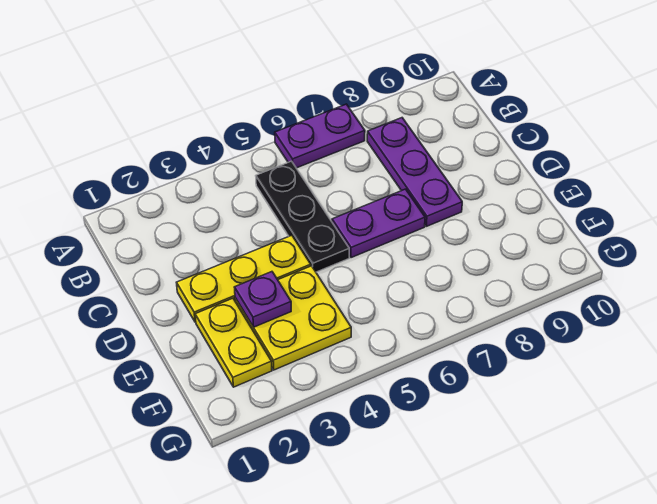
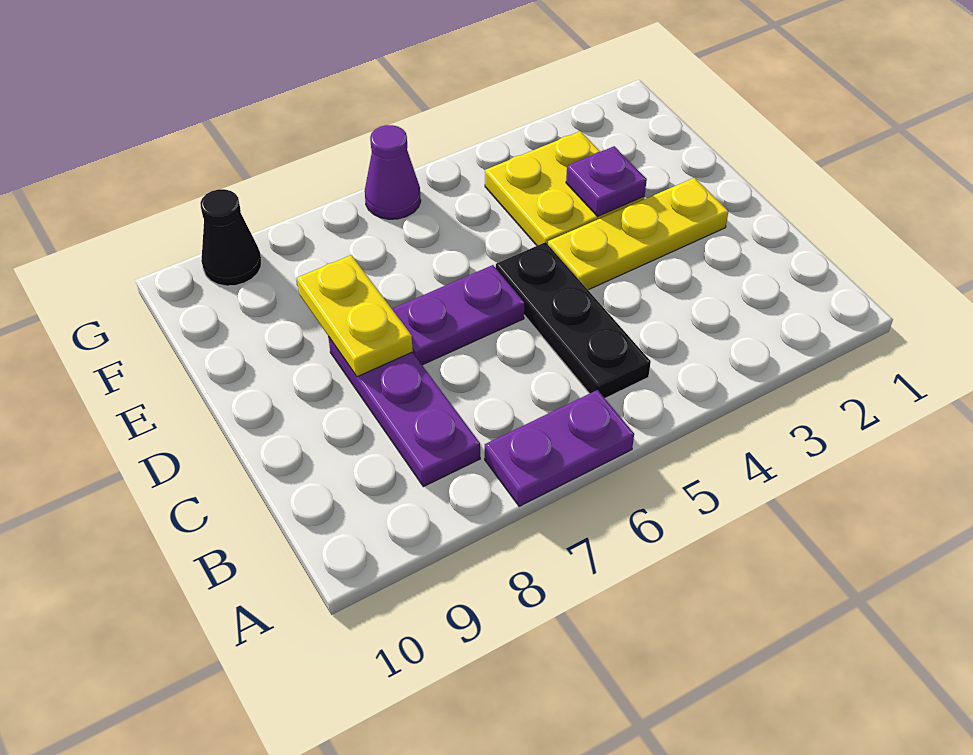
yellow 1x2 plate [195,298,272,387] -> yellow 1x2 plate moved to [297,255,413,377]
none -> purple 1x1 cone [365,125,421,219]
none -> black 1x1 cone [200,189,261,286]

